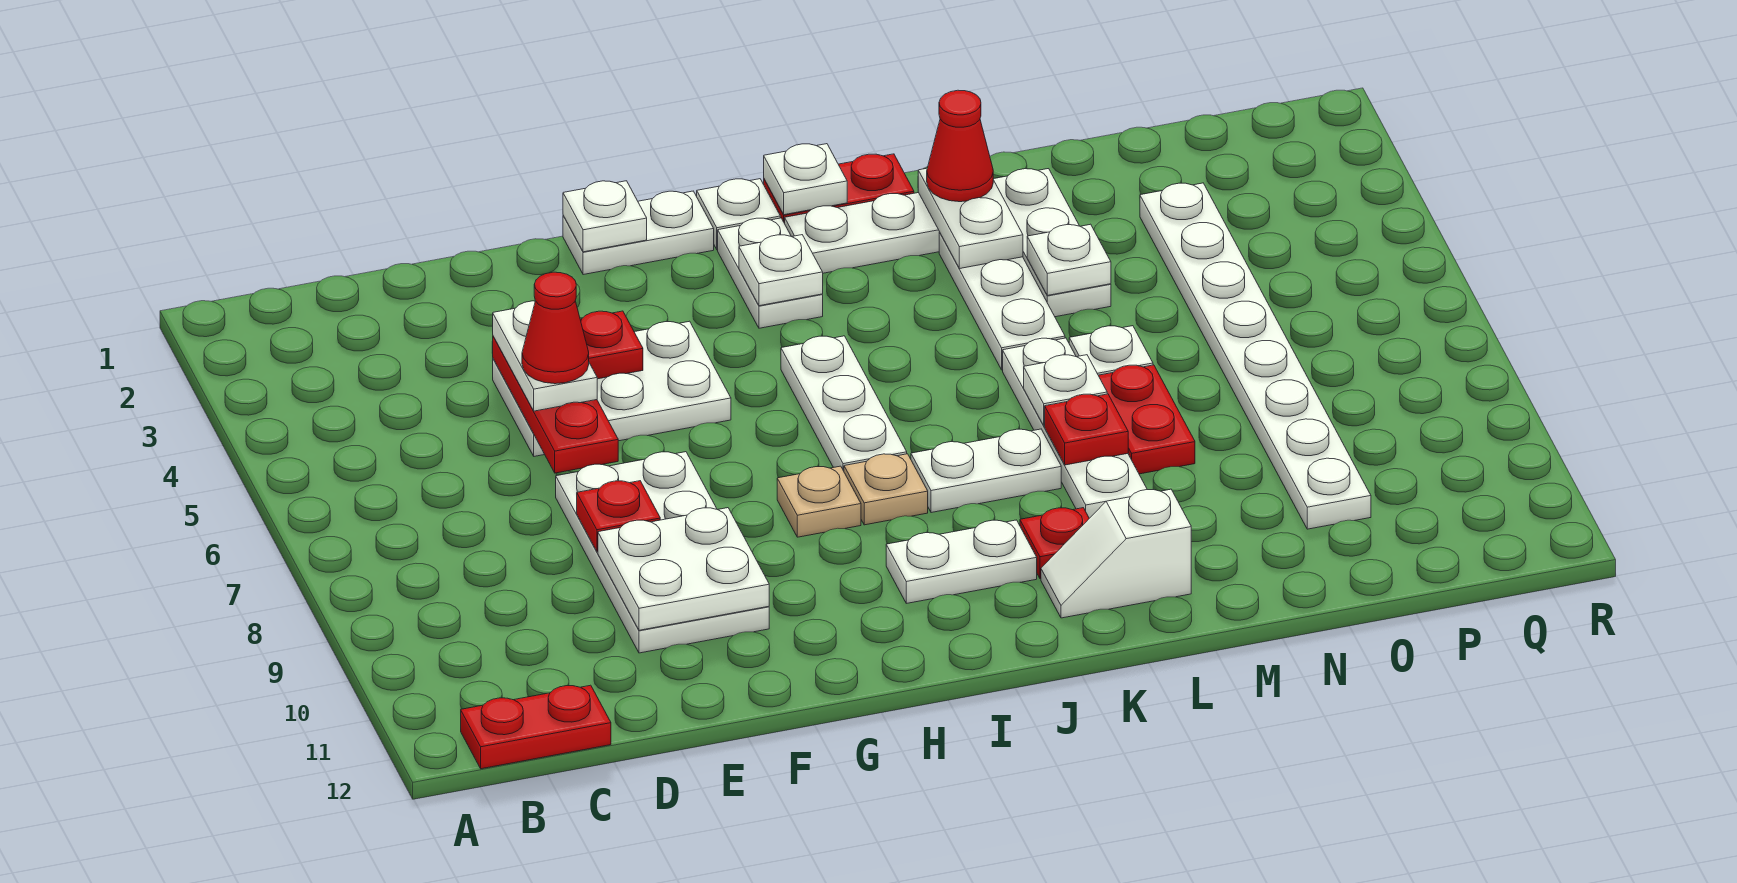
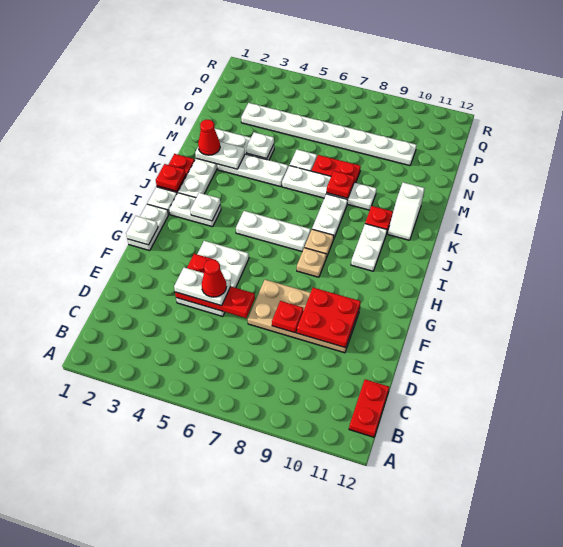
white 2x4 plate [556,452,769,653] -> tan 2x4 plate [248,280,360,353]
white 2x2 plate [598,508,769,630] -> red 2x2 plate [297,288,361,348]
white 1x1 plate [764,144,847,215] -> red 1x1 plate [156,164,186,191]
white 1x1 plate [1024,355,1107,426] -> none

